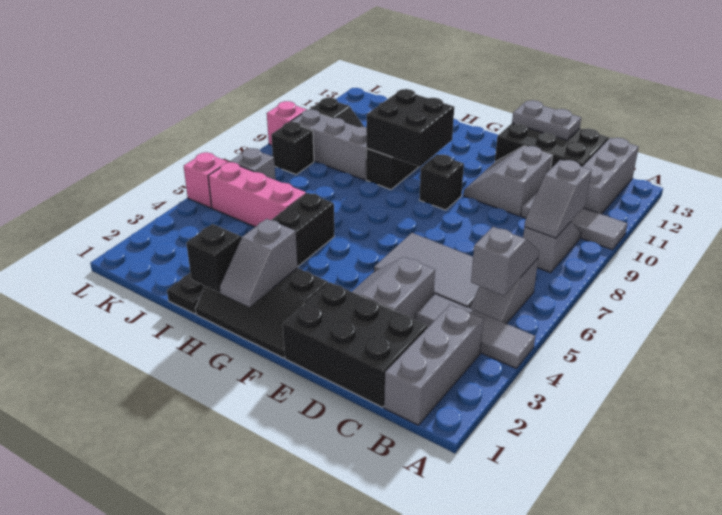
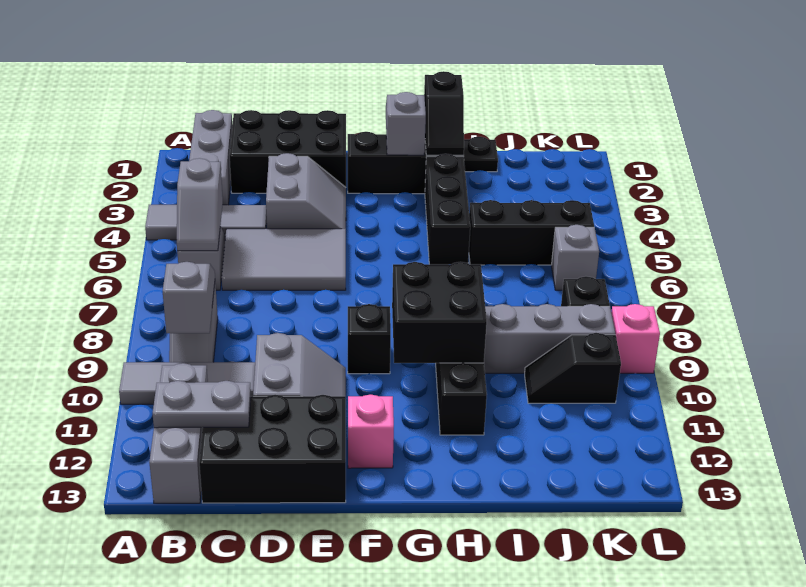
grey 1x2 plate [512,100,581,140] -> grey 1x2 plate moved to [153,381,251,428]
pink 1x3 brick [208,162,306,227] -> black 1x3 brick [469,200,594,265]
pink 1x1 brick [184,152,228,208] -> pink 1x1 brick moved to [348,395,394,468]

